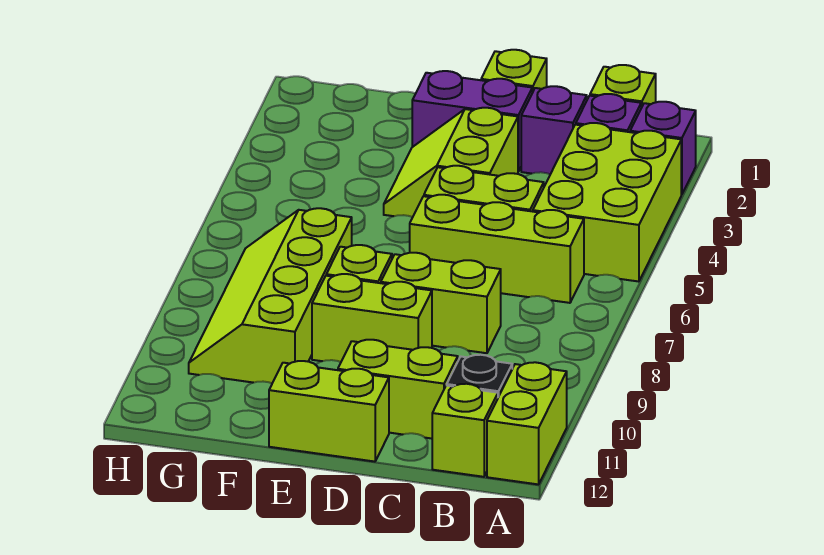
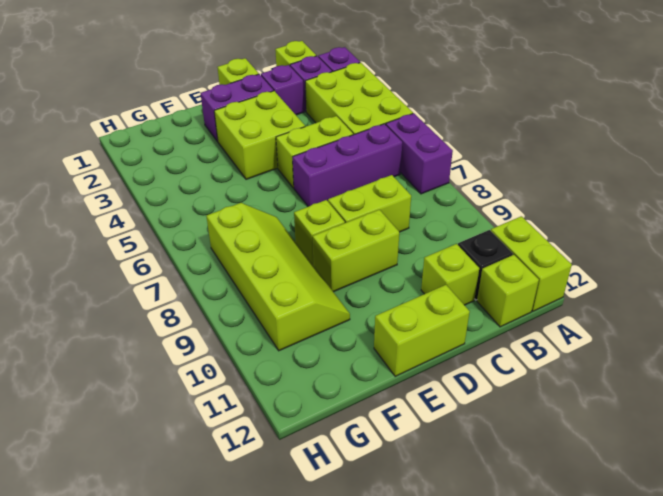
none -> purple 1x2 brick [386,113,453,194]
lime 1x3 brick [410,195,584,303] -> purple 1x3 brick [293,124,402,207]
lime 1x2 brick [338,340,458,439] -> lime 1x1 brick [421,244,479,305]
lime 2x2 slope [384,108,518,217] -> lime 2x2 brick [214,91,305,179]
lime 2x4 slope [189,208,352,383] -> lime 2x4 slope turned to [206,203,350,351]

